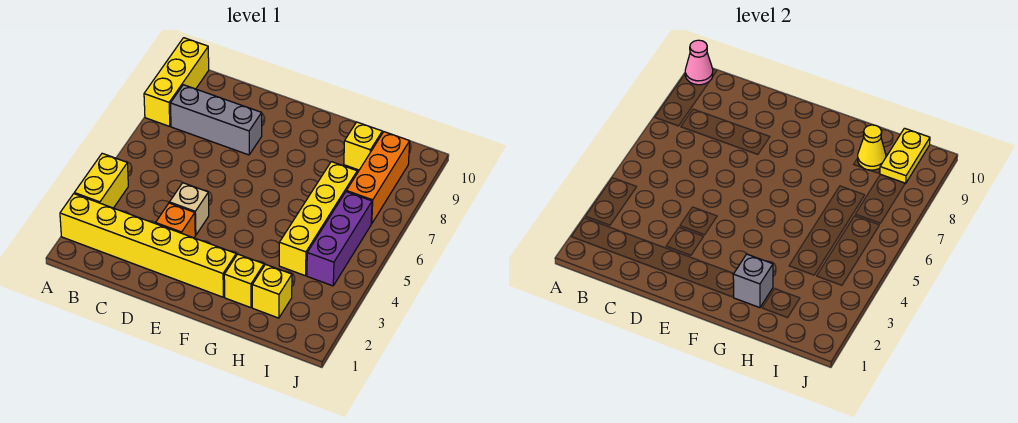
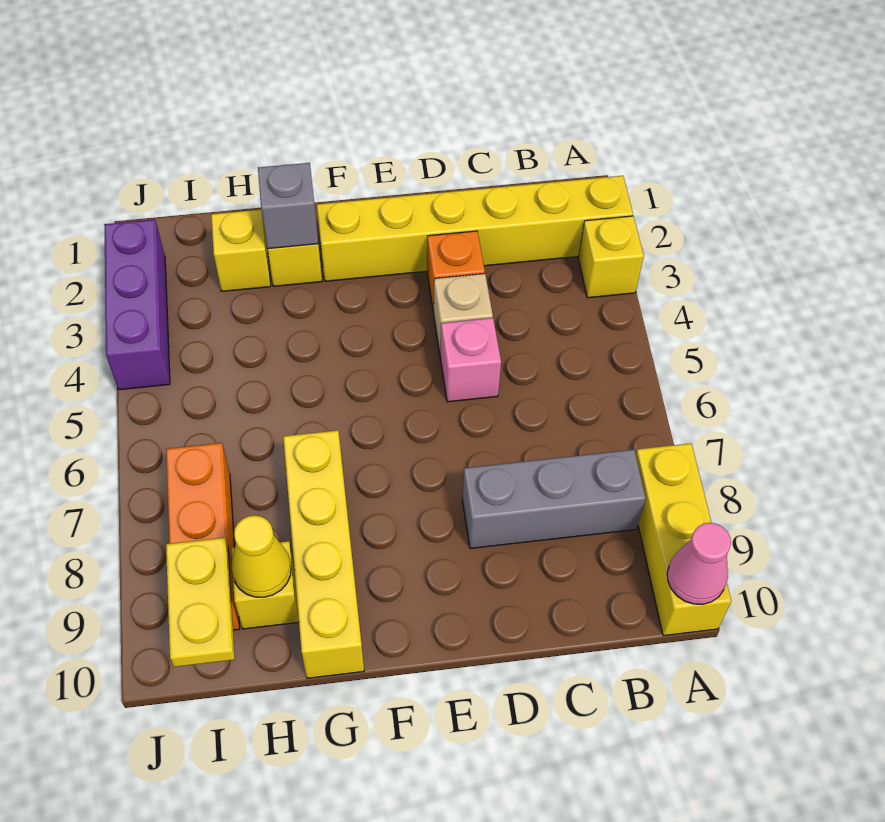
yellow 1x2 brick [74,153,128,208] -> yellow 1x1 brick [578,216,644,298]
none -> pink 1x1 brick [440,318,501,402]
yellow 1x4 brick [279,162,357,276] -> yellow 1x4 brick moved to [283,430,364,678]
purple 1x3 brick [307,192,372,286] -> purple 1x3 brick moved to [104,219,170,390]

